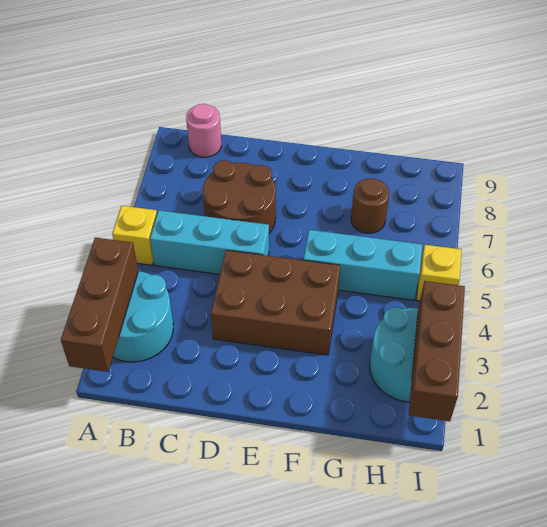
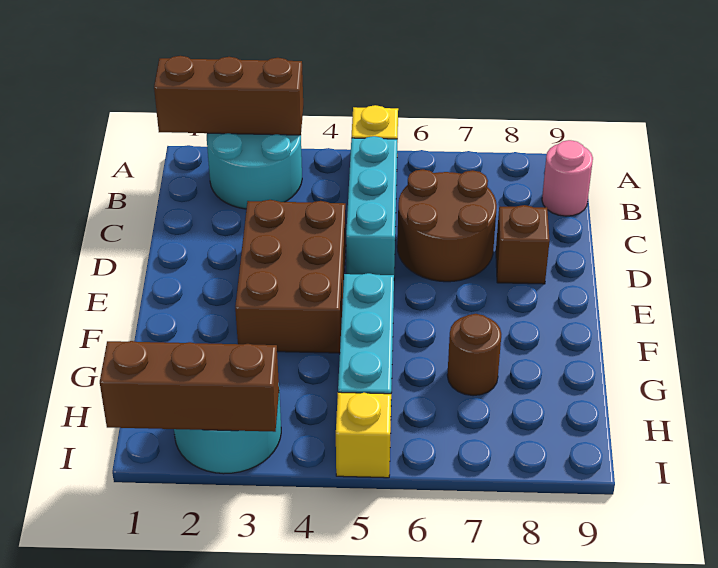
none -> brown 1x1 brick [496,205,550,284]

